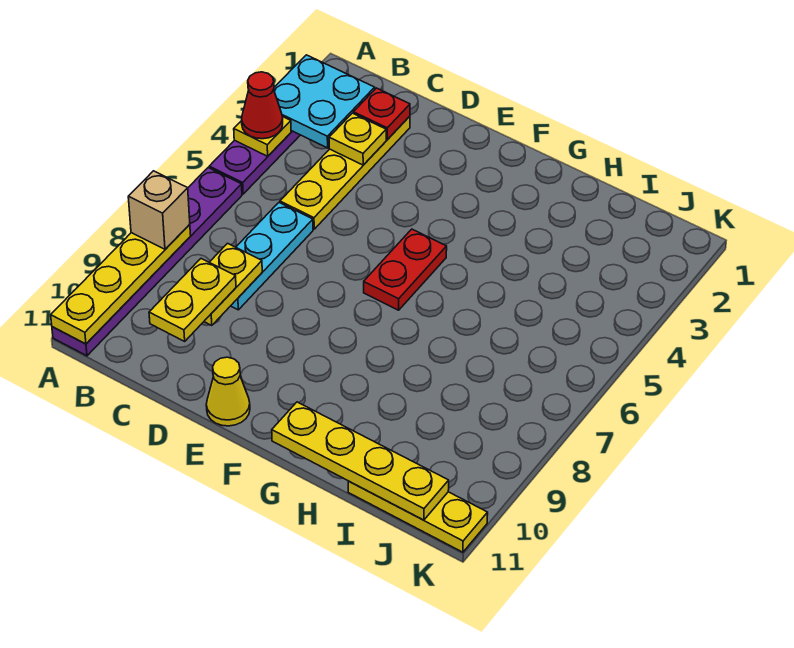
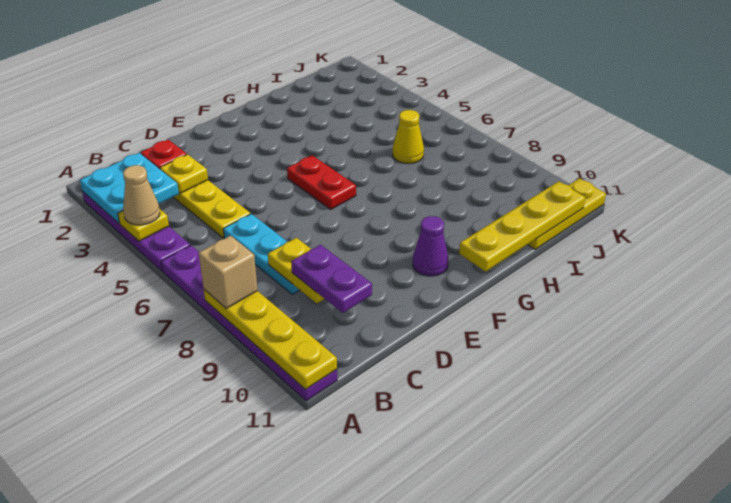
red 1x1 cone [242,72,283,139] -> tan 1x1 cone [123,165,160,225]
yellow 1x2 plate [149,259,236,341] -> purple 1x2 plate [291,245,372,313]
yellow 1x1 cone [206,357,250,426] -> yellow 1x1 cone moved to [392,110,424,164]
none -> purple 1x1 cone [413,216,448,276]

